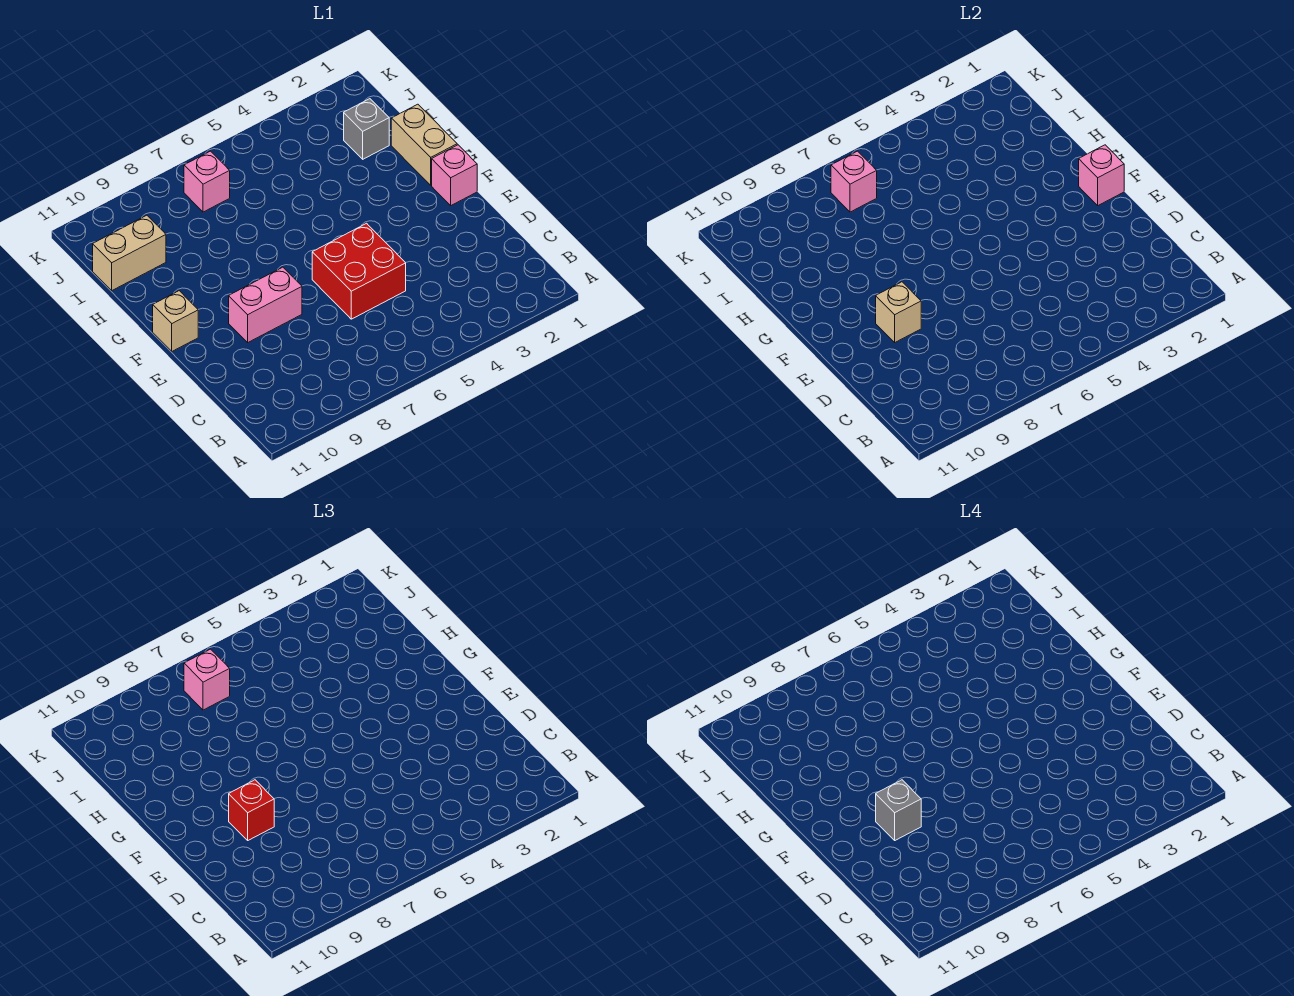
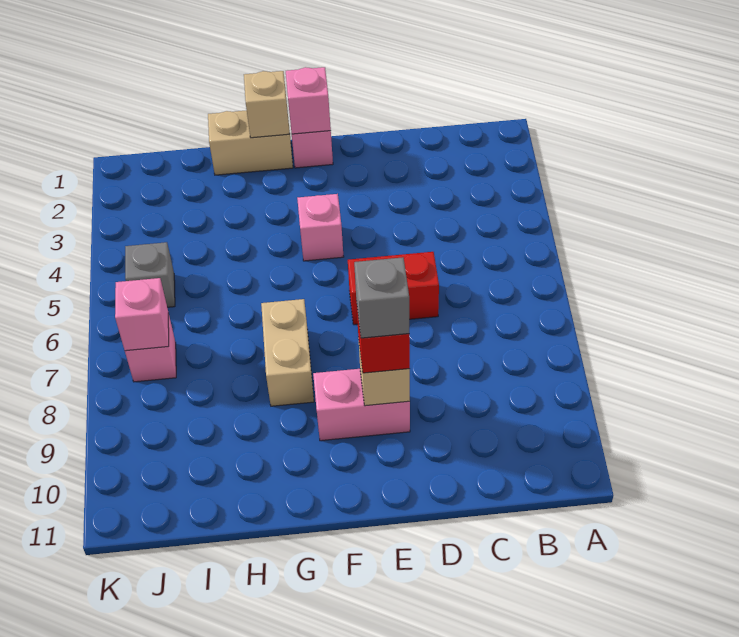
red 2x2 brick [312,223,406,319] -> red 1x2 brick [348,252,439,325]
pink 1x2 brick [229,267,302,342] -> pink 1x2 brick turned to [313,369,410,441]
tan 1x1 brick [153,291,198,351] -> tan 1x1 brick moved to [244,71,290,138]
grey 1x1 brick [344,99,389,159] -> grey 1x1 brick moved to [125,242,175,307]
tan 1x2 brick [93,215,166,290] -> tan 1x2 brick moved to [261,299,314,406]
pink 1x1 brick [184,649,230,710] -> pink 1x1 brick moved to [297,194,344,261]

